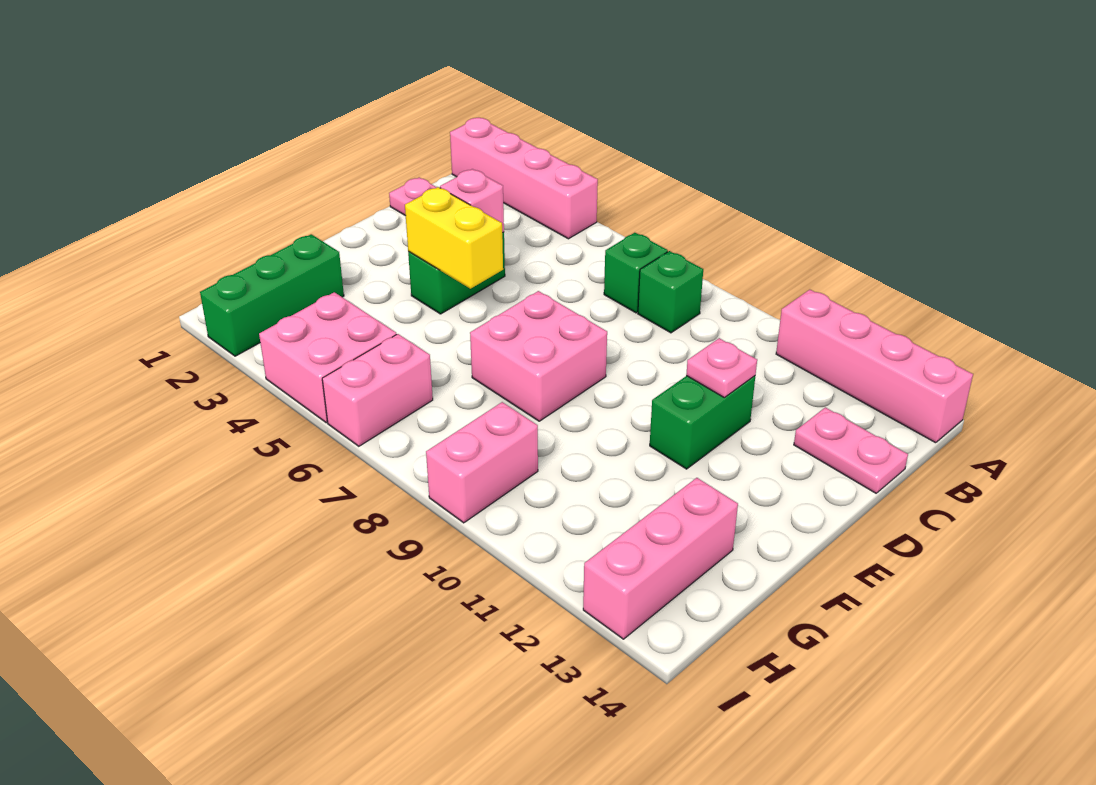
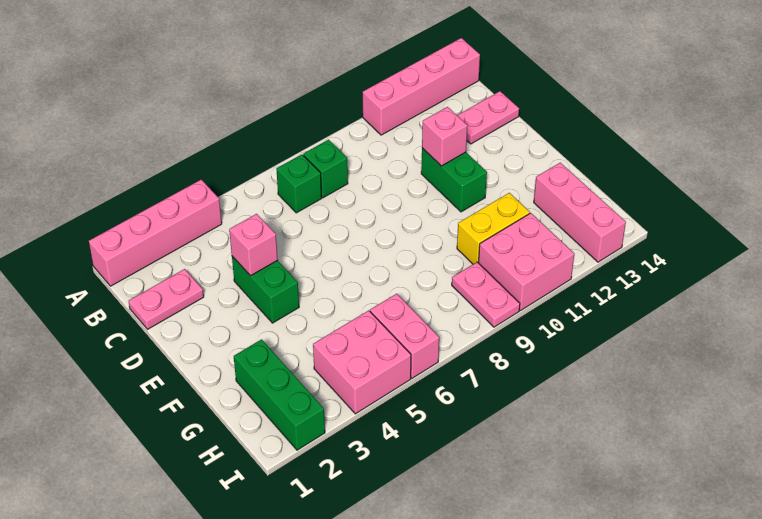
pink 1x1 plate [686,338,757,397] -> pink 1x1 brick [422,107,467,166]
yellow 1x2 brick [405,187,503,289] -> yellow 1x2 brick moved to [457,193,530,264]
pink 2x2 brick [470,291,607,421] -> pink 2x2 brick moved to [478,213,574,311]
pink 1x2 brick [426,402,538,523] -> pink 1x2 plate [452,262,520,327]

